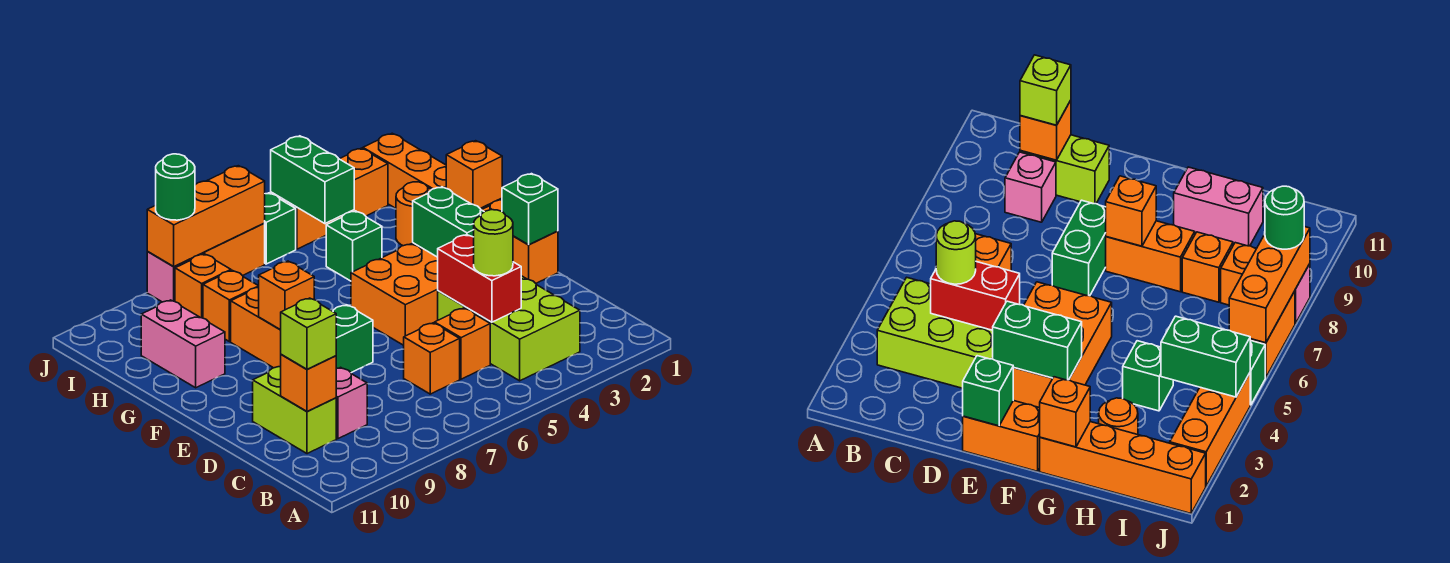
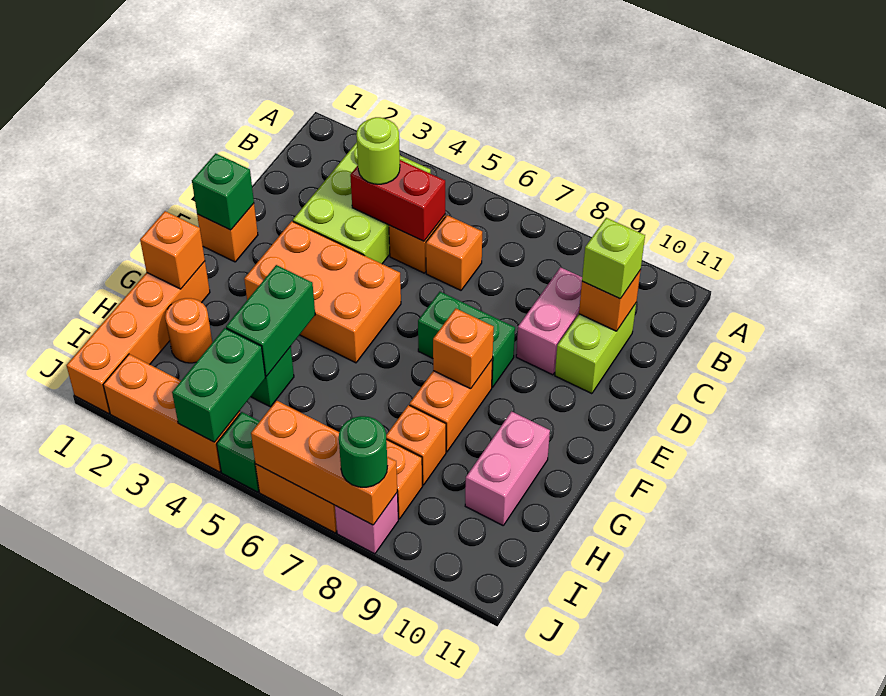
red 1x2 brick [438,235,521,322] -> red 1x2 brick turned to [350,160,445,241]
pink 1x1 brick [336,367,367,439] -> pink 1x2 brick [516,267,582,375]
orange 1x2 brick [482,200,558,283] -> orange 1x1 brick [197,203,258,262]
green 1x2 brick [413,187,484,257] -> green 1x2 brick moved to [226,265,315,376]

